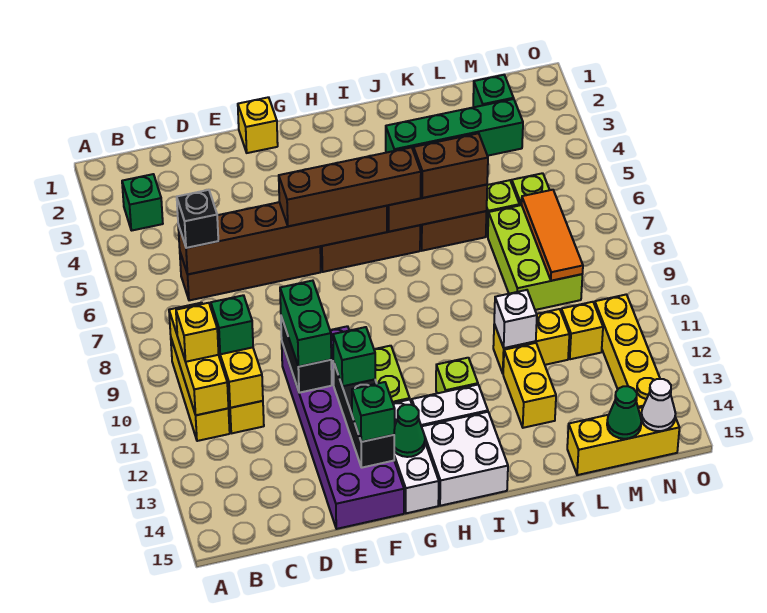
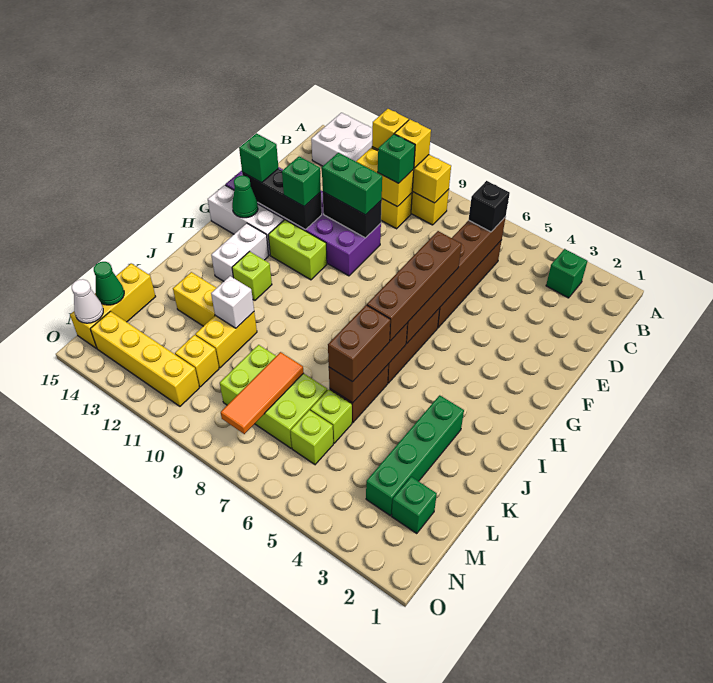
yellow 1x1 brick [238,97,278,153] -> yellow 1x1 brick moved to [372,109,409,149]
white 2x2 brick [421,412,508,506] -> white 2x2 brick moved to [311,113,372,166]
orange 1x3 tile [522,190,583,281] -> orange 1x3 tile turned to [221,352,304,434]

